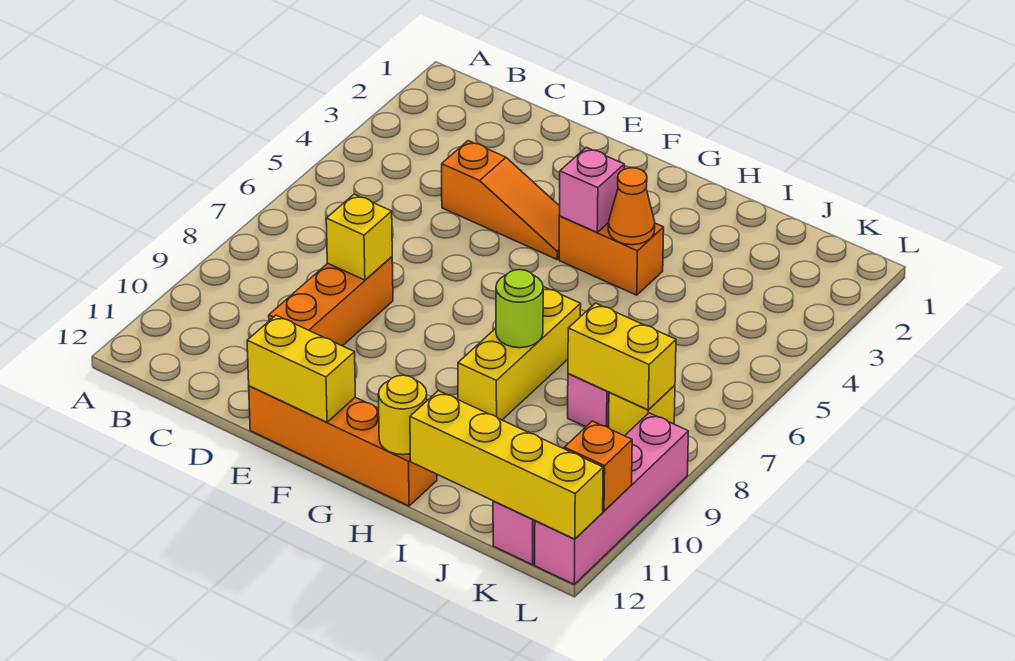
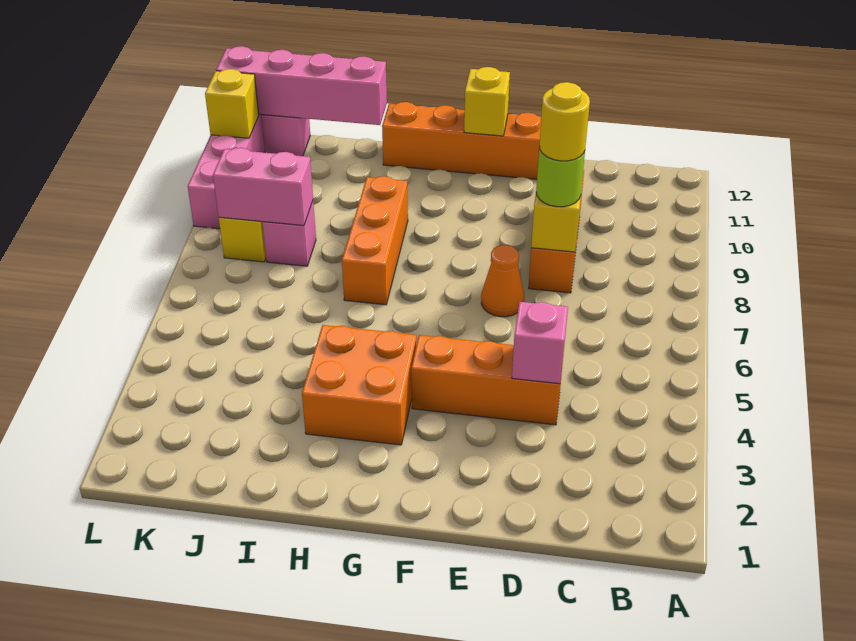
orange 1x3 slope [442,141,560,259] -> orange 1x3 brick [411,335,563,425]
yellow 1x2 brick [247,315,355,422] -> yellow 1x1 brick [464,67,510,136]
orange 1x2 brick [559,216,664,295] -> orange 2x2 brick [302,325,417,445]
pink 1x1 brick [559,147,624,232] -> pink 1x1 brick moved to [512,302,568,384]
orange 1x1 cone [608,168,655,245] -> orange 1x1 cone moved to [481,245,524,317]
yellow 1x3 brick [458,287,581,420] -> orange 1x3 brick [342,176,408,305]
lime 1x1 round brick [496,270,543,348] -> lime 1x1 round brick moved to [536,147,585,207]
yellow 1x1 round brick [378,375,427,455] -> yellow 1x1 round brick moved to [539,82,590,161]
yellow 1x4 brick [410,391,603,539] -> pink 1x4 brick [216,46,387,125]
yellow 1x2 brick [568,303,676,410] -> pink 1x2 brick [213,148,313,226]
orange 1x1 brick [564,421,632,511] -> yellow 1x1 brick [205,69,259,138]

